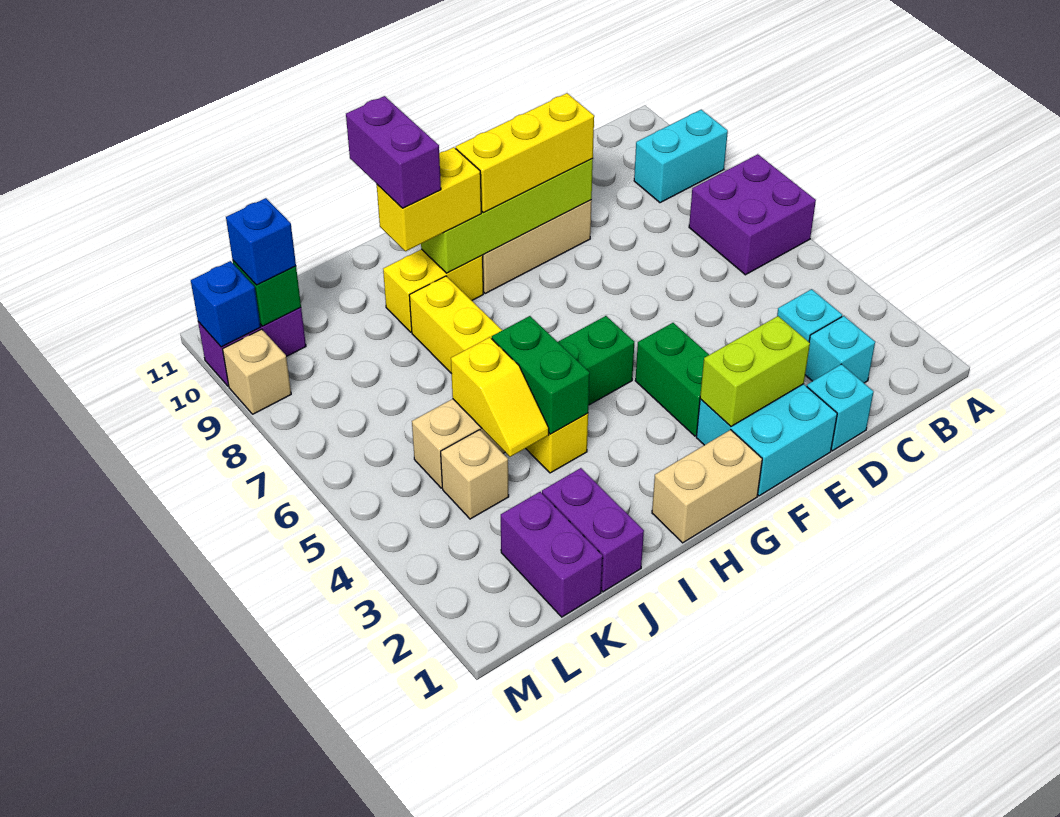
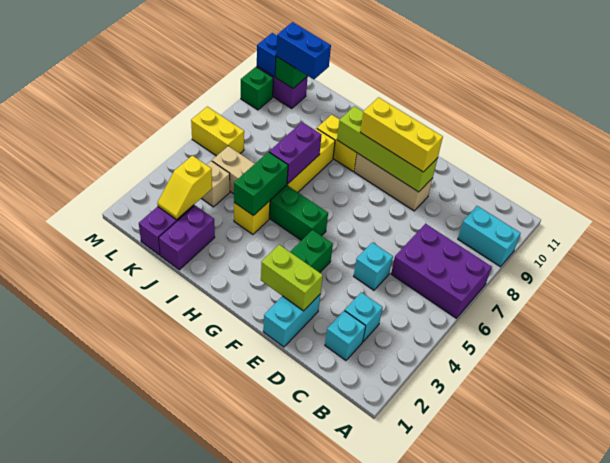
purple 2x2 brick [689,154,816,275] -> purple 2x3 brick [391,224,492,318]
cyan 1x1 brick [807,364,873,451] -> cyan 1x1 brick moved to [354,242,393,290]
cyan 2x2 brick [696,384,837,496] -> cyan 1x2 brick [263,295,320,347]
tan 1x2 brick [652,430,762,543] -> none
yellow 1x2 brick [377,147,481,251] -> yellow 1x2 brick moved to [191,107,244,156]
purple 1x2 brick [346,96,441,208] -> purple 1x2 brick moved to [269,122,321,184]
yellow 1x2 slope [451,337,549,457] -> yellow 1x2 slope moved to [157,155,212,220]
blue 1x1 brick [226,198,296,285] -> blue 1x2 brick [276,22,331,79]
tan 1x1 brick [223,329,291,414] -> green 1x1 brick [241,67,273,110]

